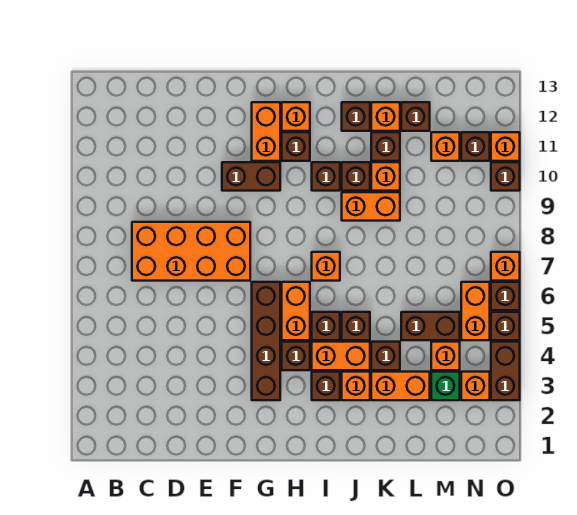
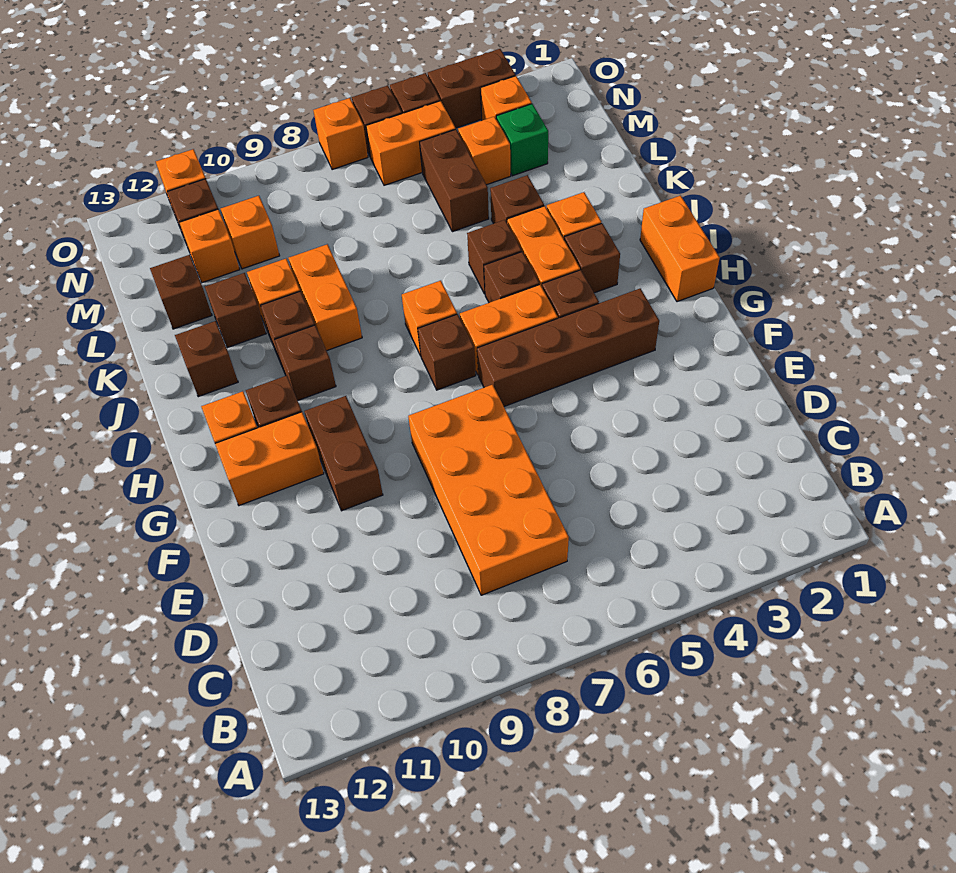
orange 1x2 brick [371,372,430,400] -> orange 1x2 brick moved to [640,196,720,302]
orange 1x1 brick [371,102,400,131] -> orange 1x1 brick moved to [221,196,280,269]
brown 1x1 brick [491,162,520,191] -> brown 1x1 brick moved to [418,314,476,390]

